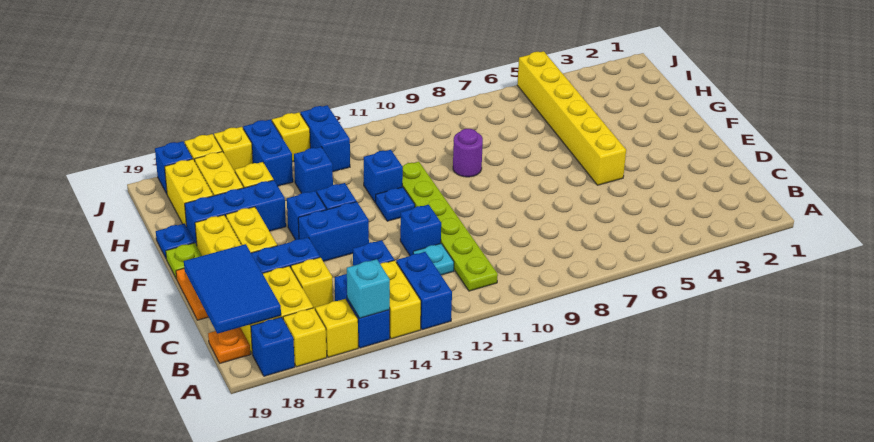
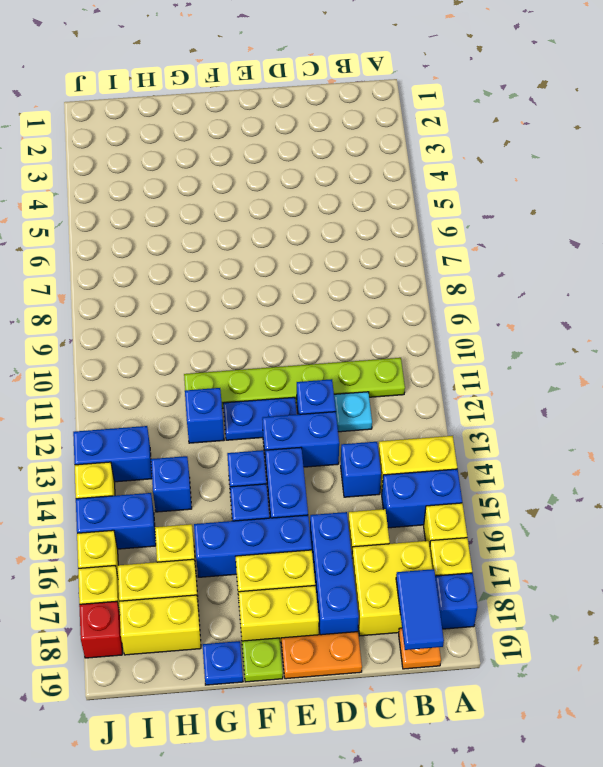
blue 1x2 brick [396,252,452,330] -> blue 1x2 brick moved to [262,412,339,467]
cyan 1x1 brick [347,259,390,318] -> none
blue 2x3 tile [184,244,281,334] -> blue 1x2 tile [396,569,444,650]
yellow 1x6 brick [517,51,626,185] -> none
blue 1x1 plate [376,187,415,221] -> blue 1x2 plate [223,397,297,440]
purple 1x1 round brick [453,129,483,177] -> none
blue 1x3 brick [185,180,286,245] -> blue 1x3 brick turned to [194,515,312,577]
blue 1x1 brick [155,141,193,193] -> red 1x1 brick [79,601,122,658]

